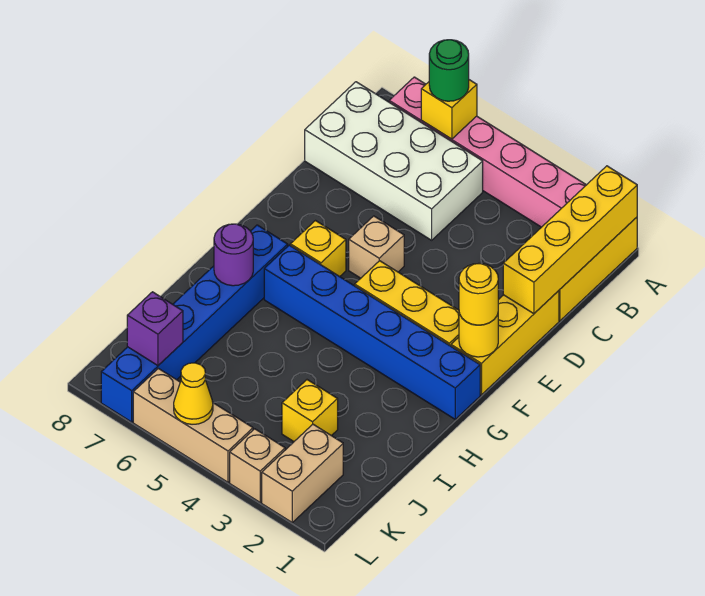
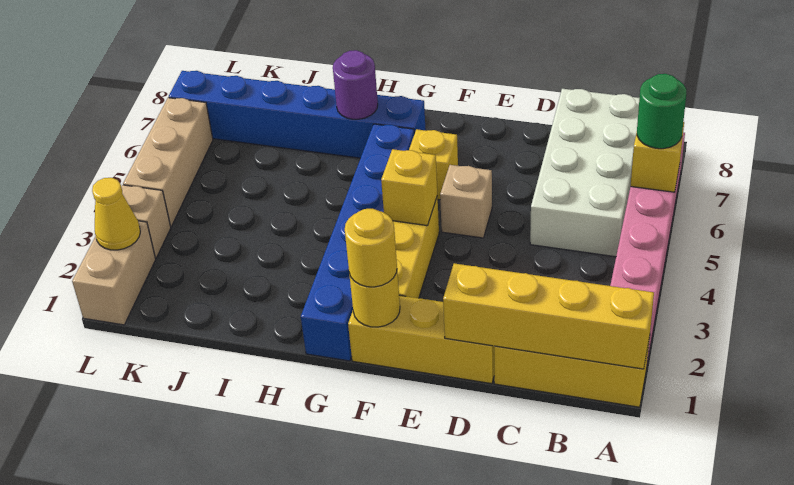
yellow 1x1 brick [282,380,338,441] -> yellow 1x1 brick moved to [381,149,437,226]
tan 1x2 brick [262,424,343,522] -> tan 1x2 brick turned to [72,221,156,325]
purple 1x1 brick [127,292,183,366] -> none
yellow 1x1 cone [174,363,213,424] -> yellow 1x1 cone moved to [92,178,140,250]

